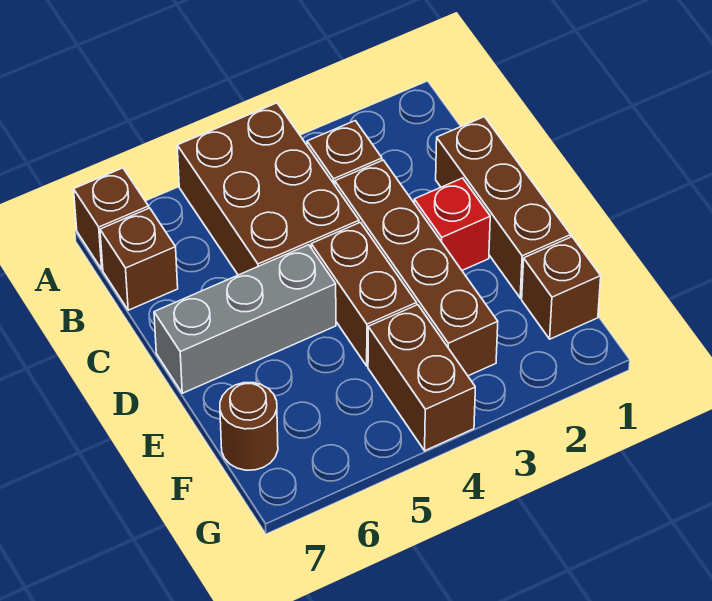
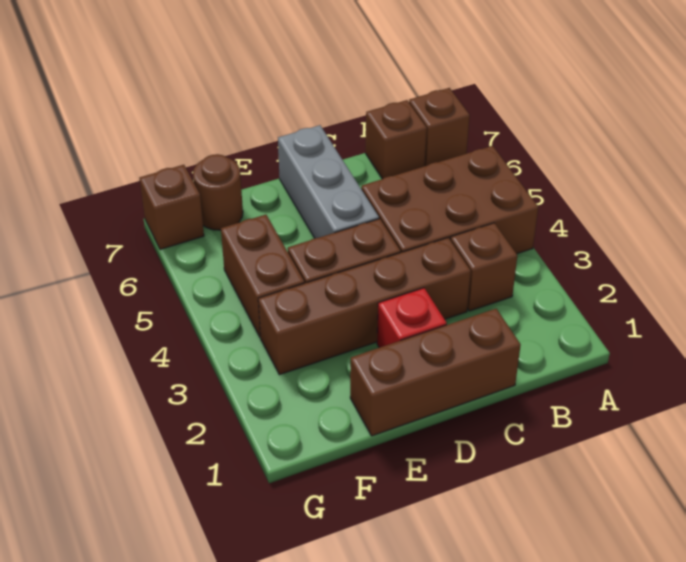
brown 1x1 brick [522,237,601,339] -> brown 1x1 brick moved to [139,165,204,250]
brown 1x2 brick [368,305,475,451] -> brown 1x2 brick turned to [221,215,304,338]

